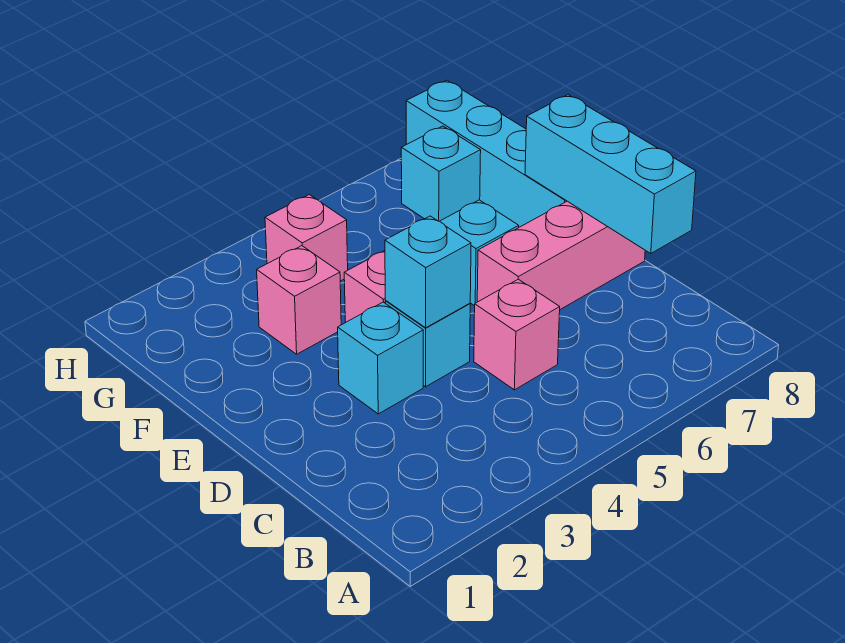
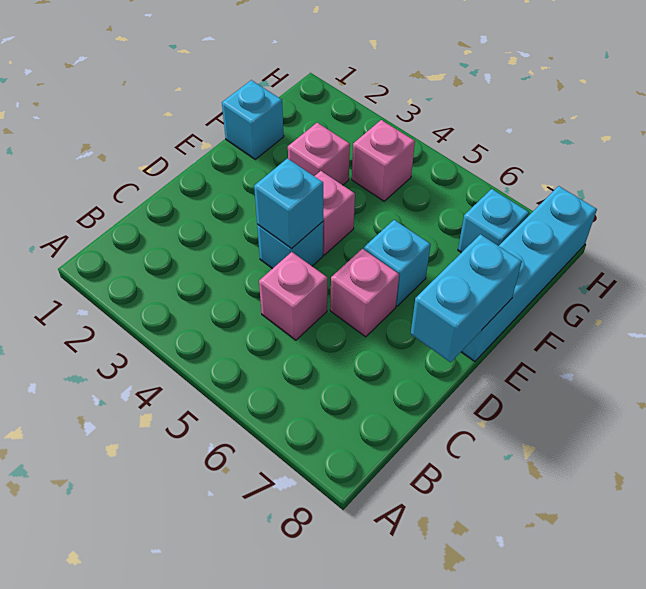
cyan 1x3 brick [525,95,696,254] -> cyan 1x2 brick [411,234,522,362]
cyan 1x1 brick [338,302,423,414] -> cyan 1x1 brick moved to [222,80,284,159]
pink 1x3 brick [477,201,645,309] -> pink 1x1 brick [330,249,399,337]

